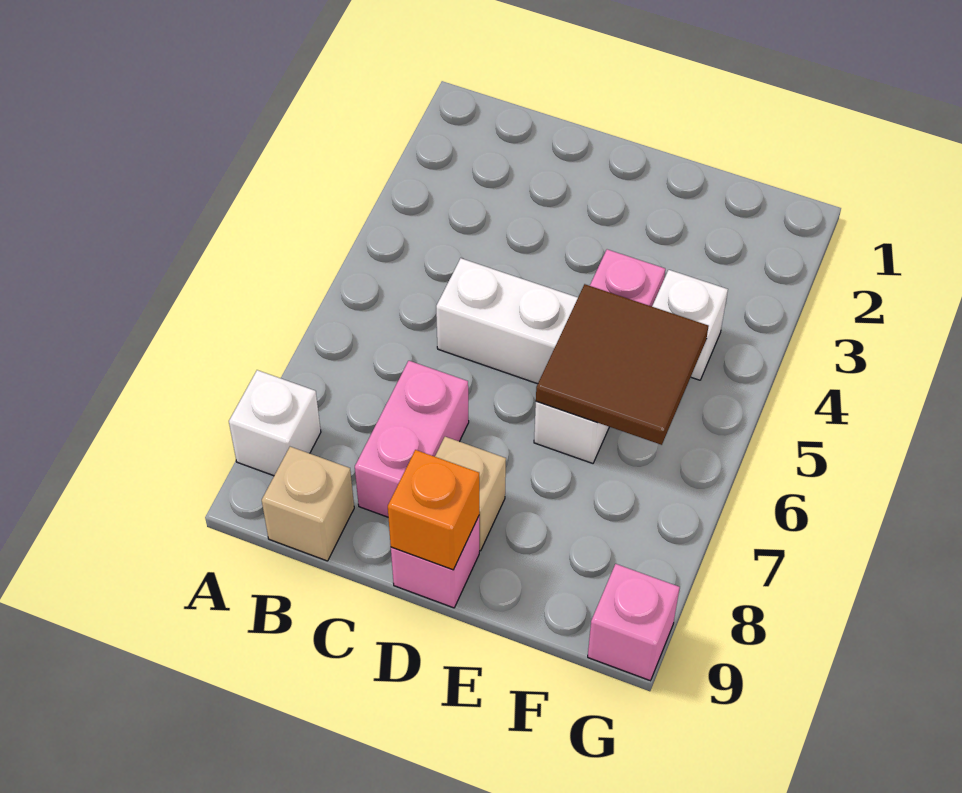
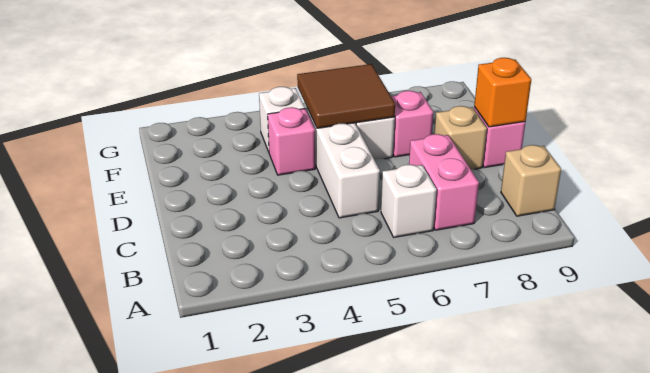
white 1x1 brick [229,370,321,476] -> white 1x1 brick moved to [381,165,437,237]
pink 1x2 brick [355,361,469,517] -> pink 1x2 brick turned to [409,134,479,230]
pink 1x1 brick [588,564,680,681] -> pink 1x1 brick moved to [391,91,433,157]

